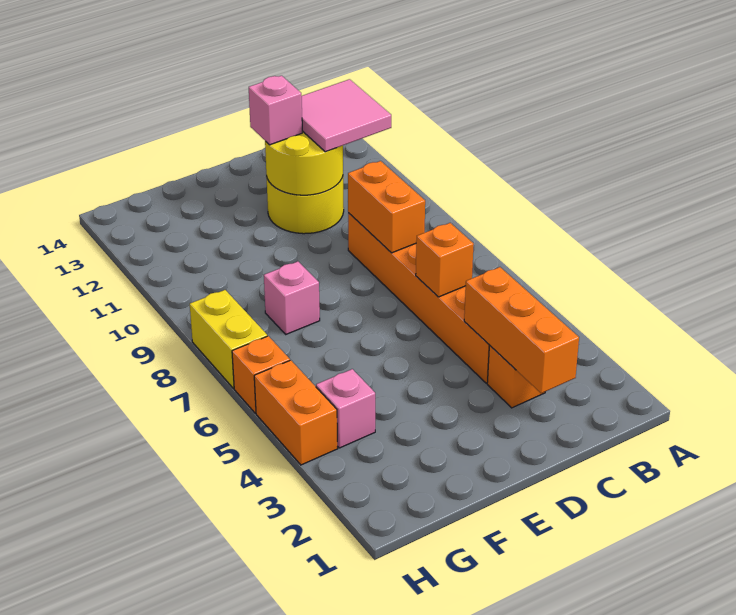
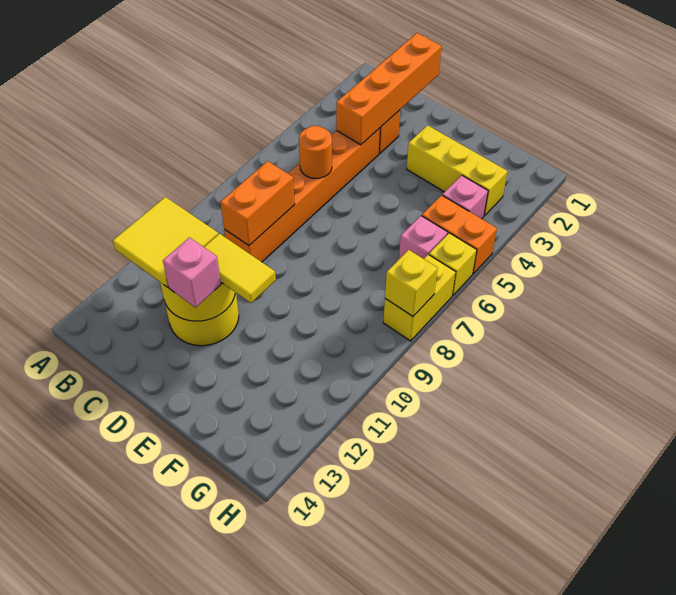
pink 2x2 tile [302,79,391,152] -> yellow 2x2 tile [113,197,218,287]
orange 1x3 brick [464,267,579,393] -> orange 1x4 brick [336,33,442,145]
orange 1x1 brick [416,223,474,297] -> orange 1x1 round brick [299,126,332,179]
none -> yellow 1x2 tile [204,234,276,303]
none -> yellow 1x3 brick [407,125,508,216]
pink 1x1 brick [264,262,320,334] -> pink 1x1 brick moved to [399,216,448,259]
orange 1x2 brick [254,360,338,465] -> orange 1x2 brick turned to [422,195,497,274]
orange 1x1 brick [232,336,290,413] -> yellow 1x1 brick [429,233,477,295]
none -> yellow 1x1 brick [385,250,438,316]

